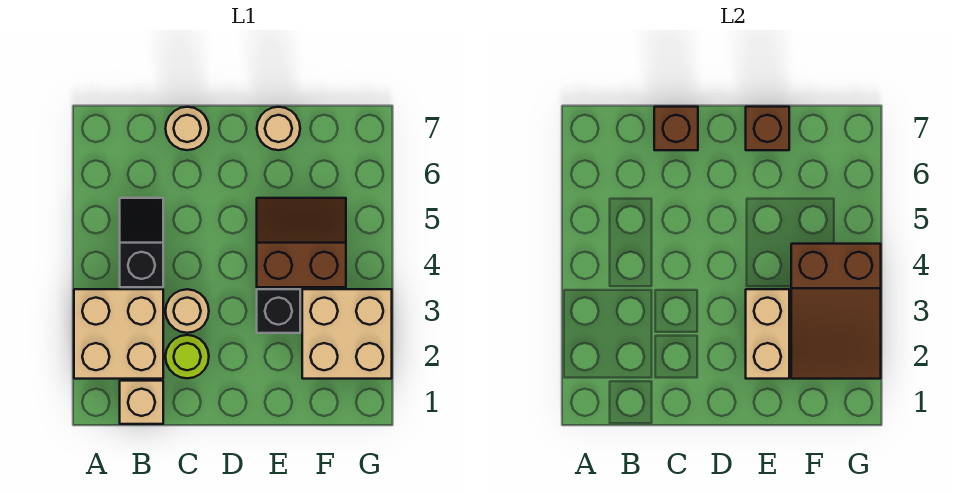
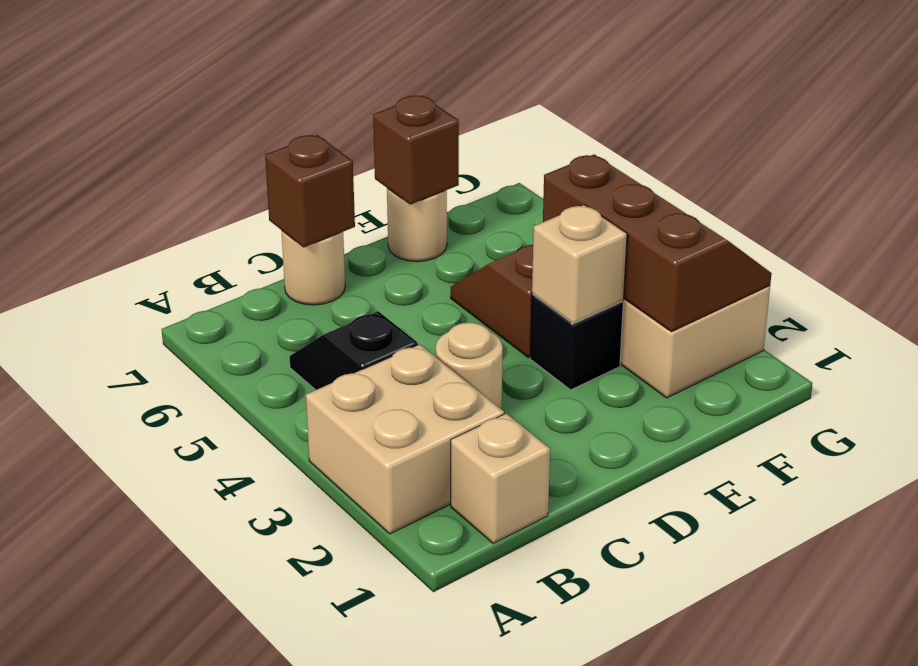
lime 1x1 round brick [166,335,209,378] -> none
tan 1x2 brick [746,289,789,379] -> tan 1x1 brick [532,205,627,324]
brown 2x3 slope [791,244,881,379] -> brown 2x3 slope turned to [543,154,772,332]

